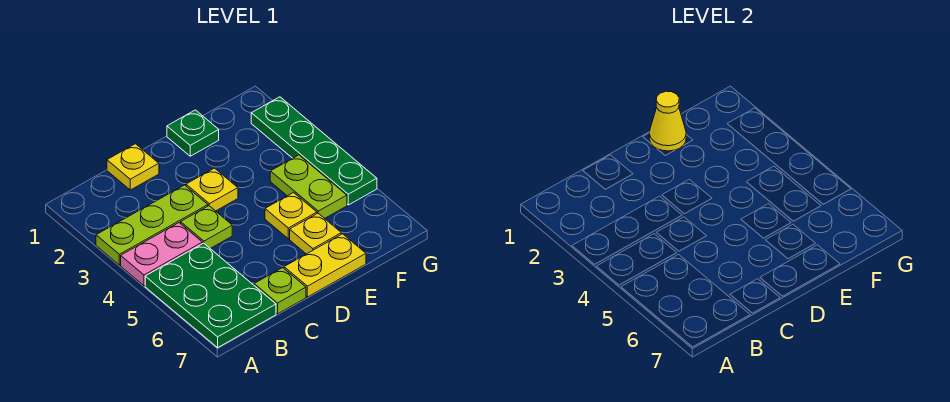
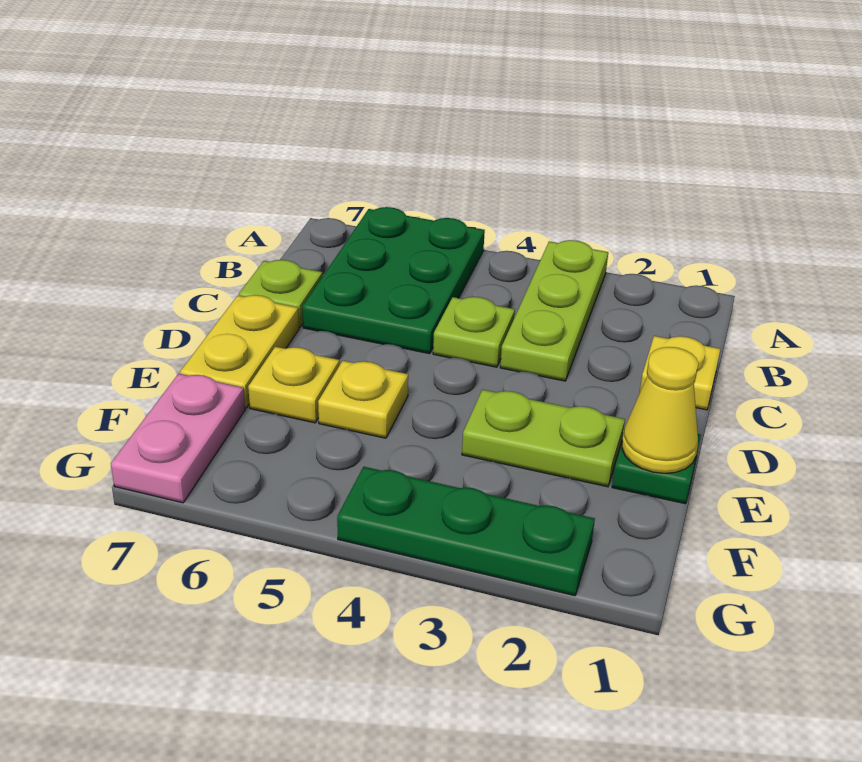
pink 1x2 plate [121,223,202,286] -> pink 1x2 plate moved to [111,374,245,503]
green 2x3 plate [145,243,276,348] -> green 2x3 plate turned to [302,207,485,354]
yellow 1x1 plate [186,168,238,211] -> none
lime 1x2 plate [270,155,347,218] -> lime 1x2 plate moved to [462,389,625,487]
green 1x4 plate [251,97,377,205] -> green 1x3 plate [337,467,595,596]

